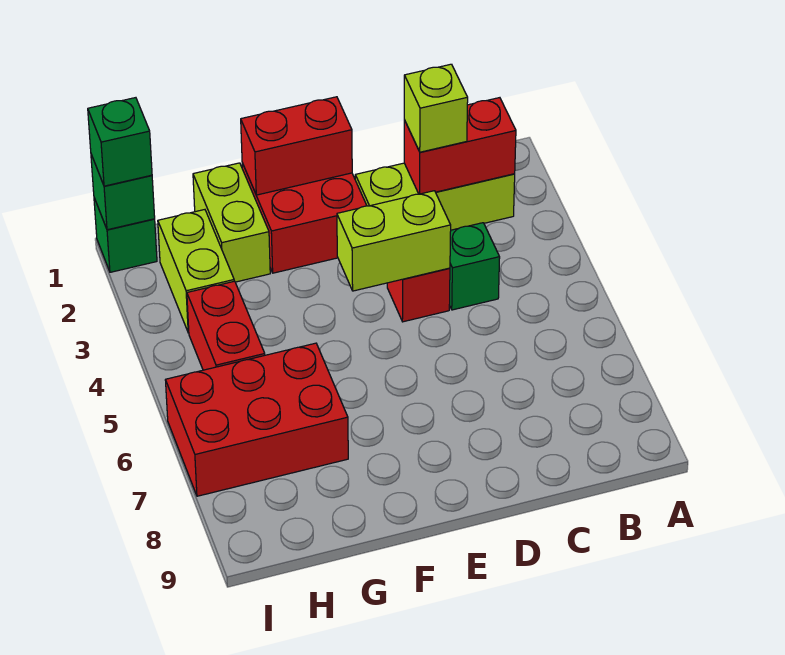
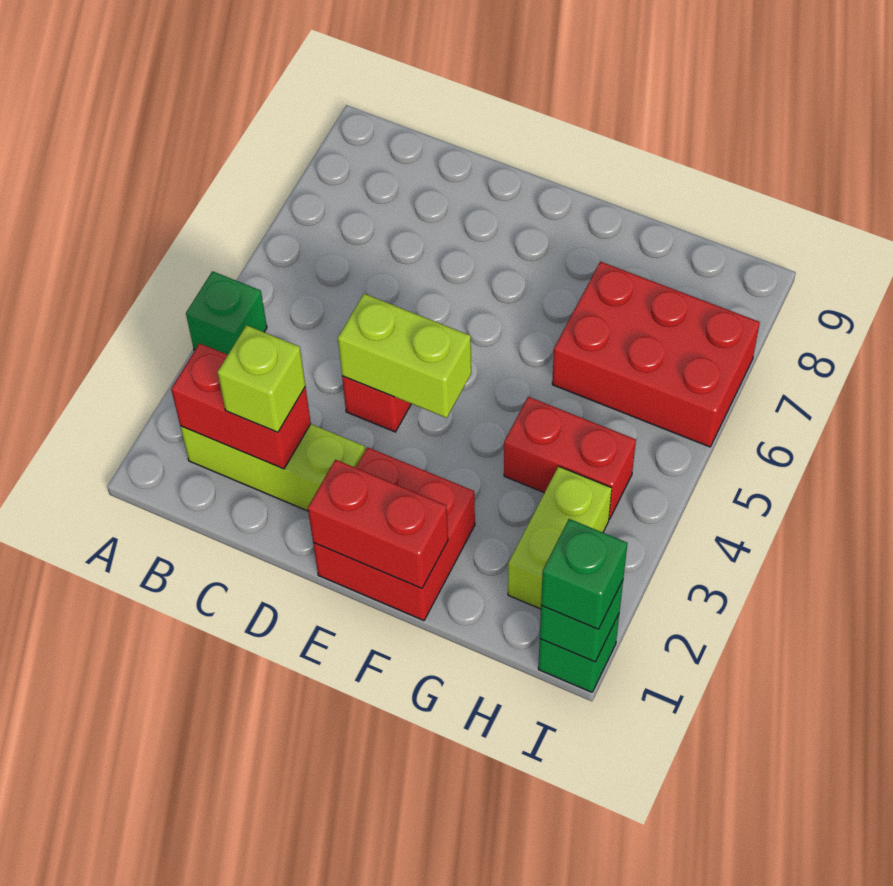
green 1x1 brick [449,223,500,310] -> green 1x1 brick moved to [186,271,267,355]
lime 1x2 brick [193,163,270,282] -> none
red 1x2 brick [187,281,265,370] -> red 1x2 brick turned to [504,397,636,519]

